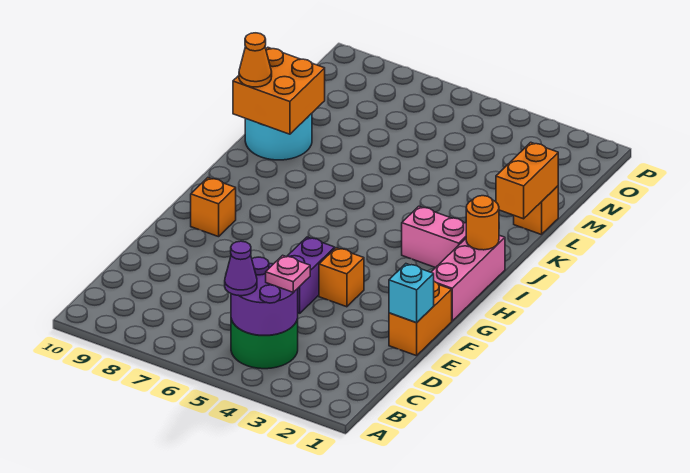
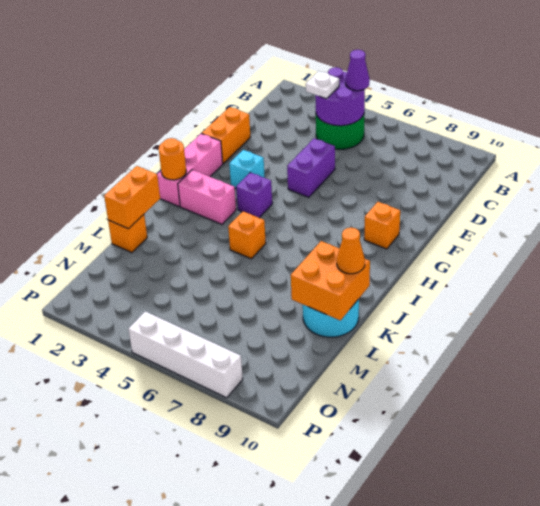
pink 1x1 plate [266,255,310,292] -> white 1x1 plate [306,71,339,99]
cyan 1x1 brick [389,264,434,323] -> cyan 1x1 brick moved to [229,150,265,188]
orange 1x1 brick [319,248,364,307] -> orange 1x1 brick moved to [228,211,266,259]
none -> purple 1x1 brick [236,172,272,218]
none -> white 1x4 brick [128,311,243,398]

